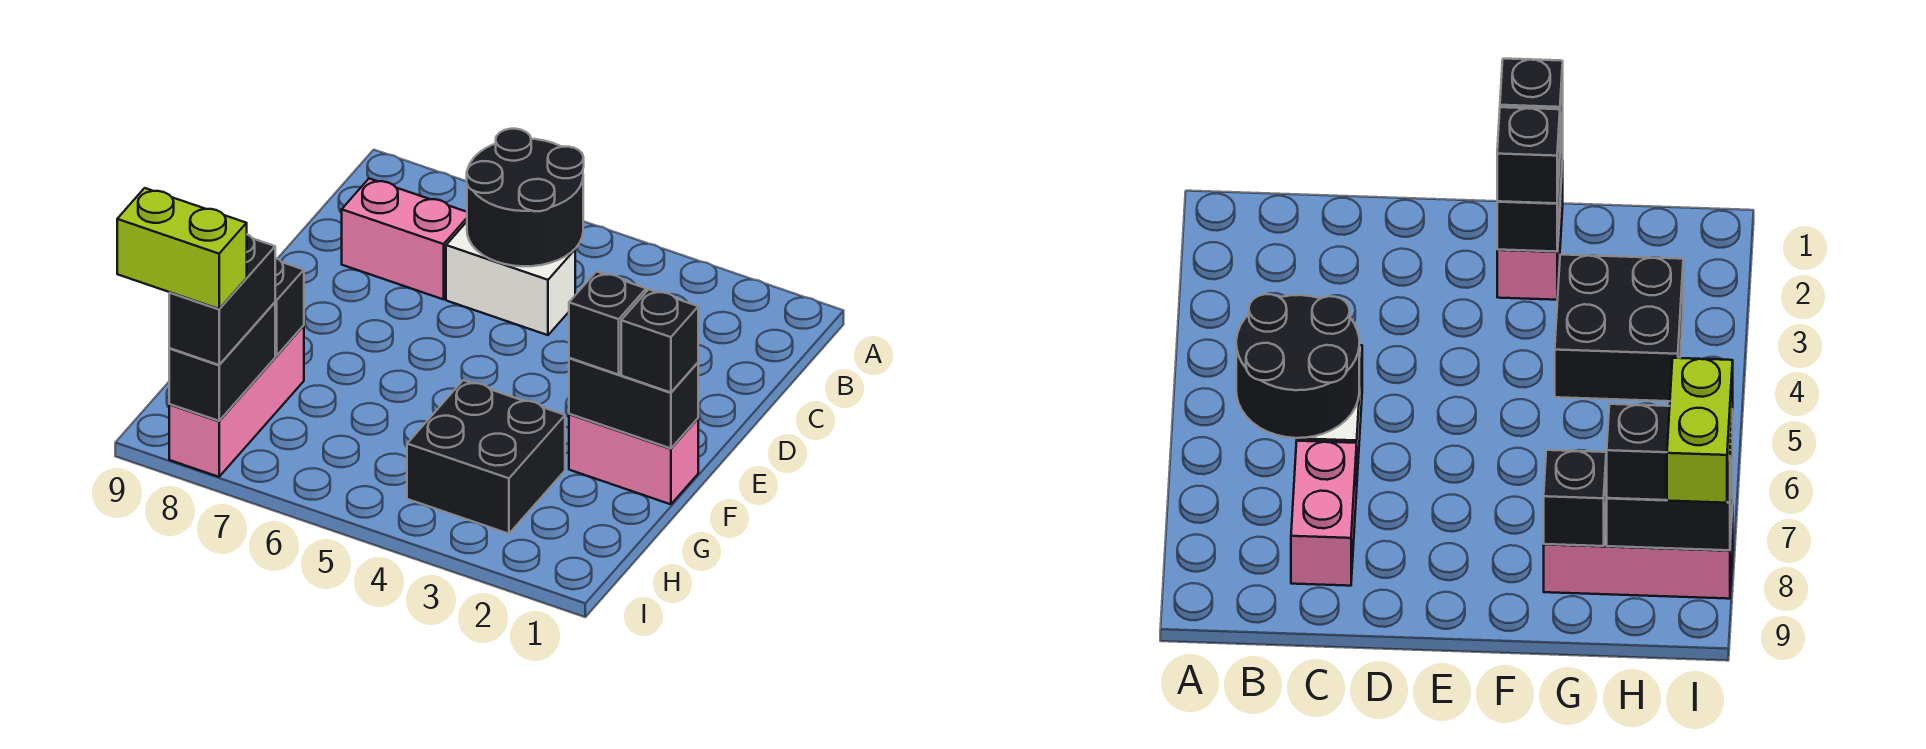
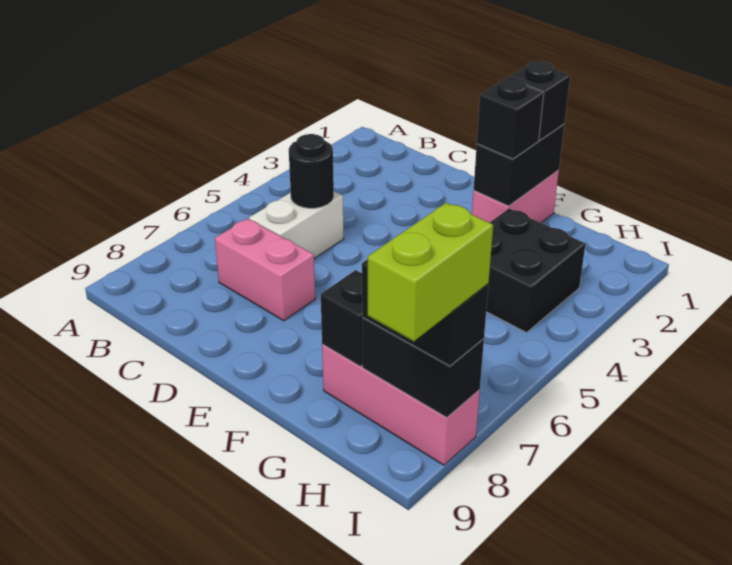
black 2x2 round brick [467,129,584,266] -> black 1x1 round brick [289,134,334,208]
pink 1x2 brick [342,179,467,299] -> pink 1x2 brick turned to [215,218,315,321]

